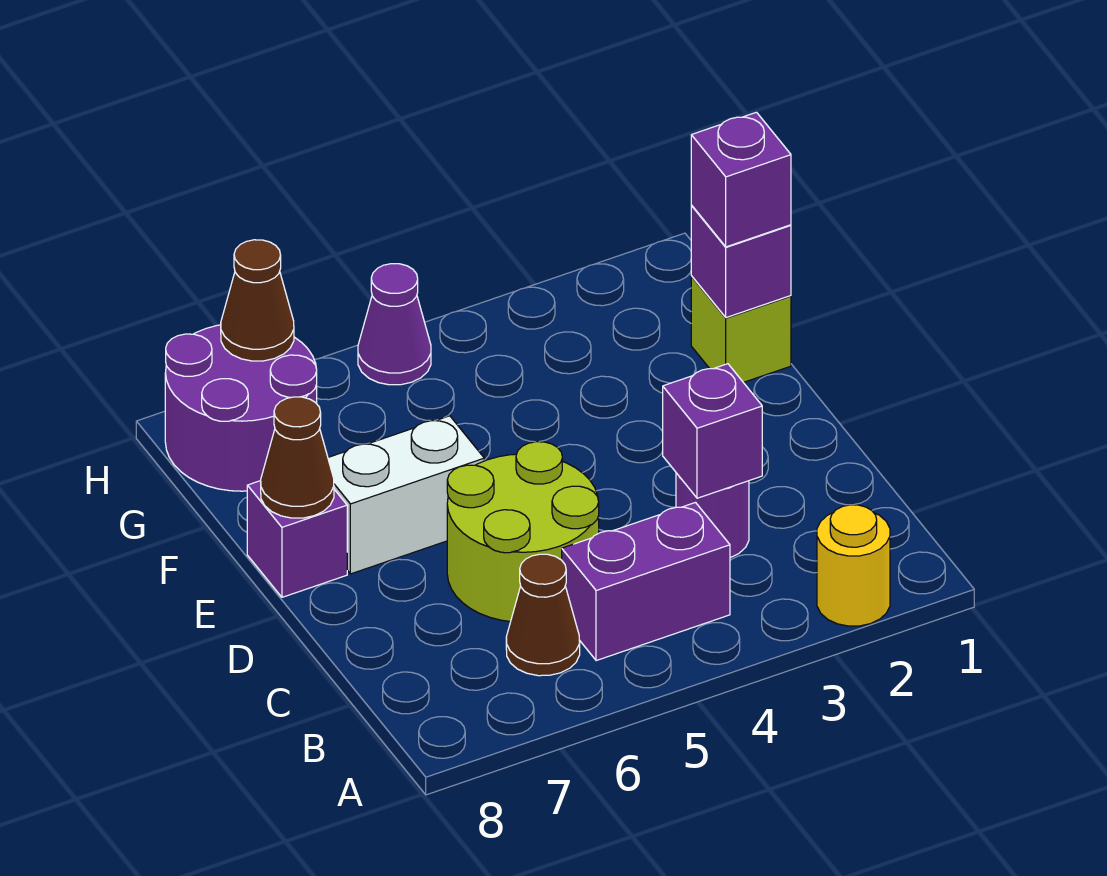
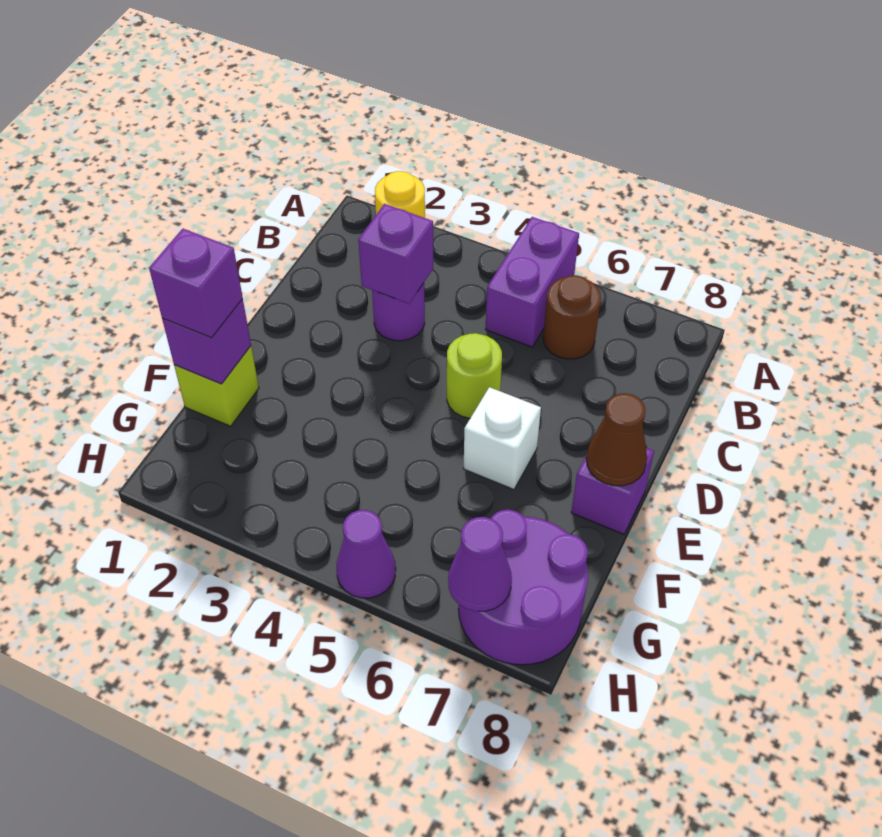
purple 1x2 brick [562,503,730,661] -> purple 1x2 brick turned to [485,217,579,347]
brown 1x1 cone [506,554,580,676] -> brown 1x1 round brick [543,275,601,359]
lime 2x2 round brick [447,442,599,622] -> lime 1x1 round brick [447,333,502,418]
white 1x2 brick [328,416,484,574] -> white 1x1 brick [463,387,541,489]
brown 1x1 cone [221,240,294,361] -> purple 1x1 cone [448,517,512,611]

